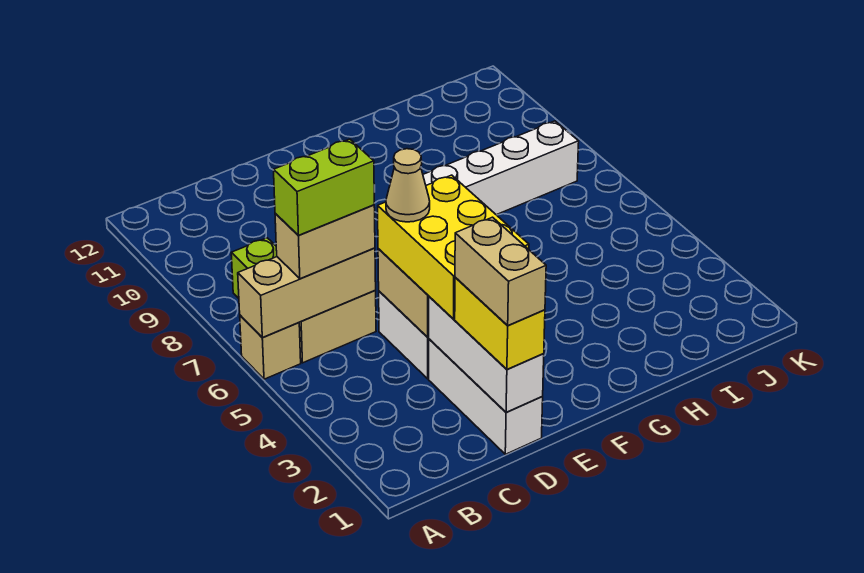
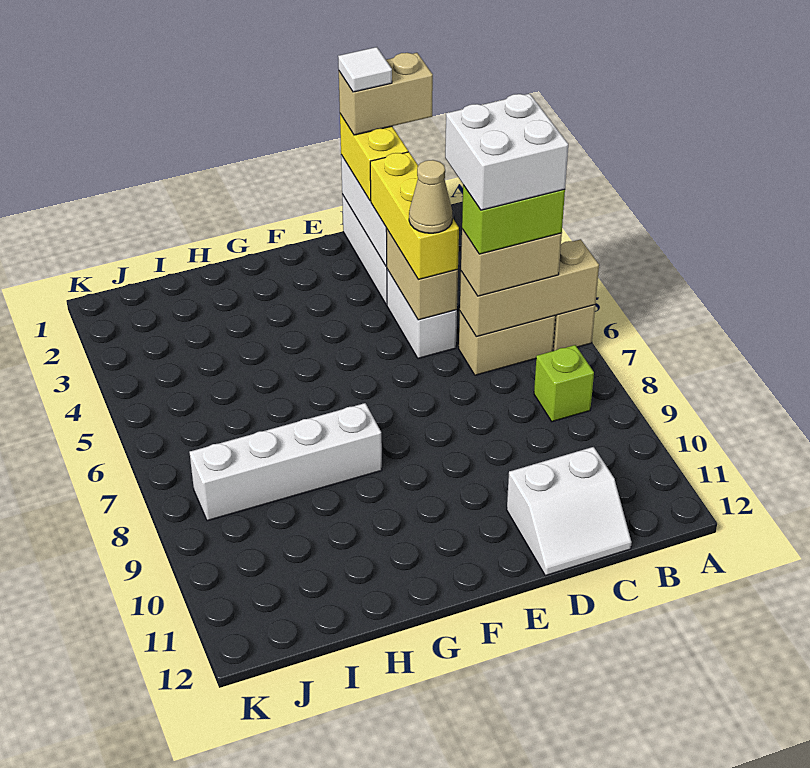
none -> white 2x2 brick [445,94,568,210]
none -> white 2x2 slope [507,447,632,576]
tan 1x2 brick [455,217,546,326] -> tan 1x2 brick turned to [339,53,433,135]
none -> white 1x1 tile [338,47,392,92]
yellow 2x3 brick [378,175,529,319] -> yellow 1x3 brick [370,152,459,280]

